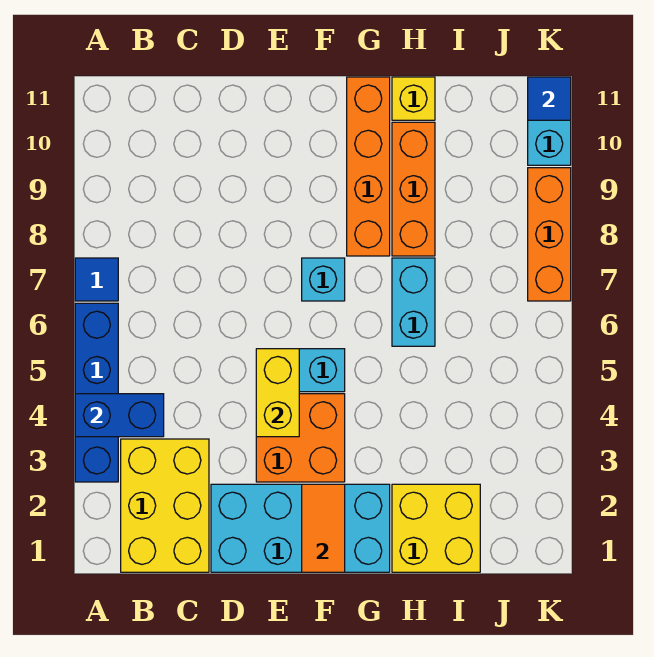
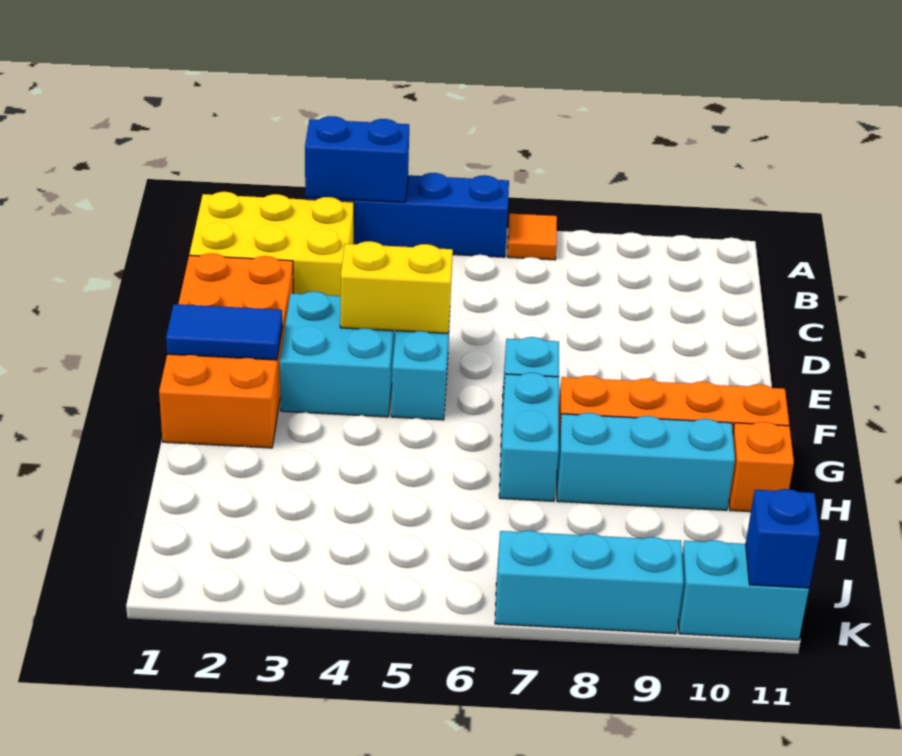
blue 1x2 brick [75,394,164,437] -> blue 1x2 brick turned to [305,116,409,203]
blue 1x1 tile [75,258,118,301] -> orange 1x1 tile [507,214,557,260]
cyan 2x4 brick [211,484,390,572] -> orange 2x4 brick [159,253,293,448]
orange 2x2 brick [256,394,345,482] -> cyan 2x2 brick [280,291,395,417]
orange 1x2 tile [302,484,345,572] -> blue 1x2 tile [166,304,282,360]
yellow 2x2 brick [392,484,480,572] -> none
cyan 1x2 brick [392,258,435,346] -> cyan 1x2 brick turned to [499,373,559,501]
orange 1x3 brick [392,122,435,256] -> cyan 1x3 brick [557,413,735,510]
yellow 1x1 brick [392,77,435,120] -> orange 1x1 brick [729,422,794,512]
orange 1x3 brick [528,168,571,301] -> cyan 1x3 brick [495,531,684,634]
blue 1x1 tile [528,77,571,120] -> blue 1x1 brick [746,489,820,588]

